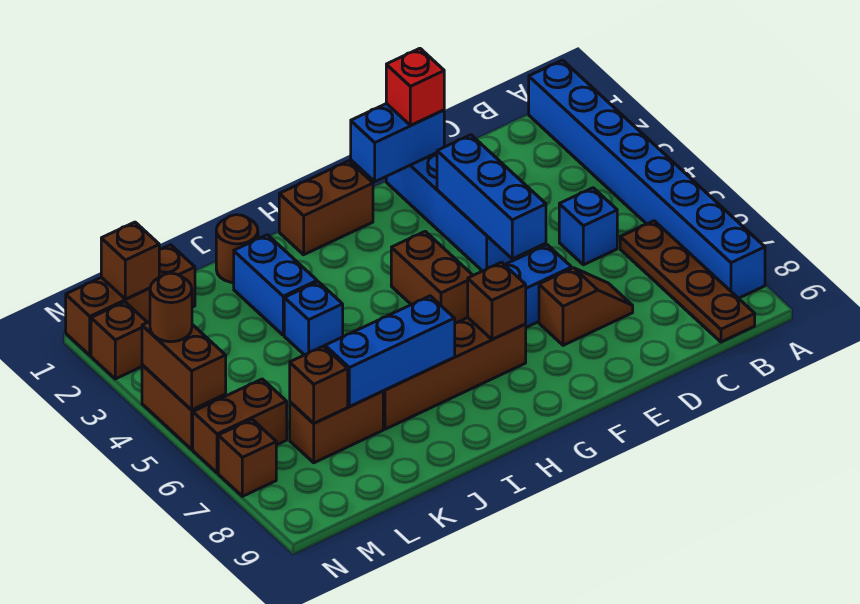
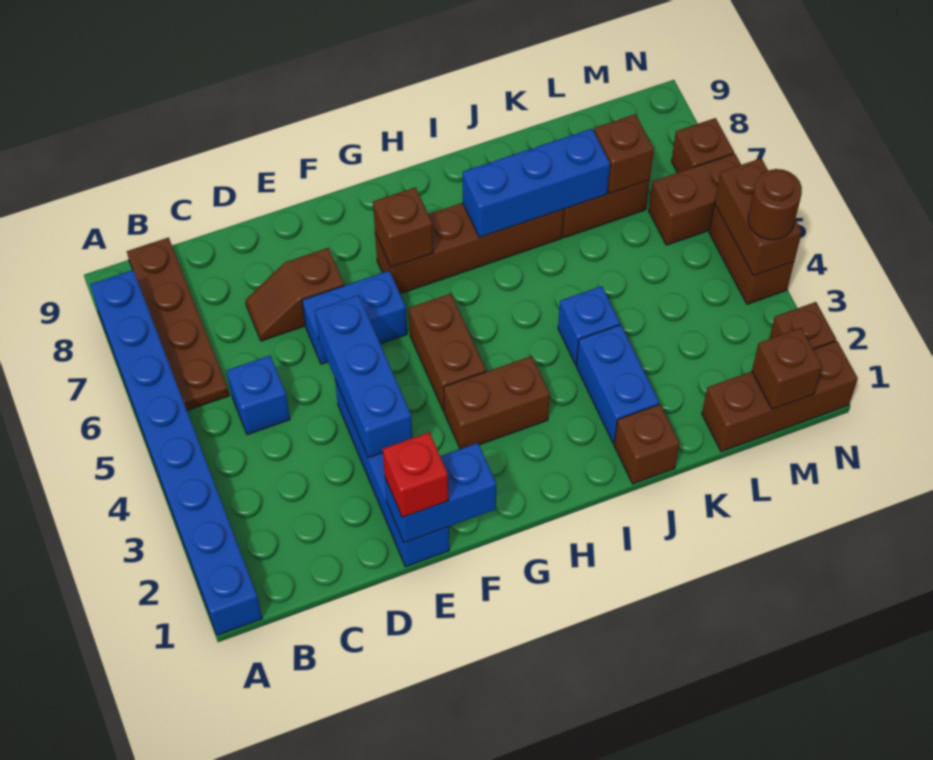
brown 1x2 brick [279,161,373,255] -> brown 1x2 brick moved to [444,356,550,449]
brown 1x1 round brick [216,215,258,283] -> brown 1x1 brick [614,404,680,484]

